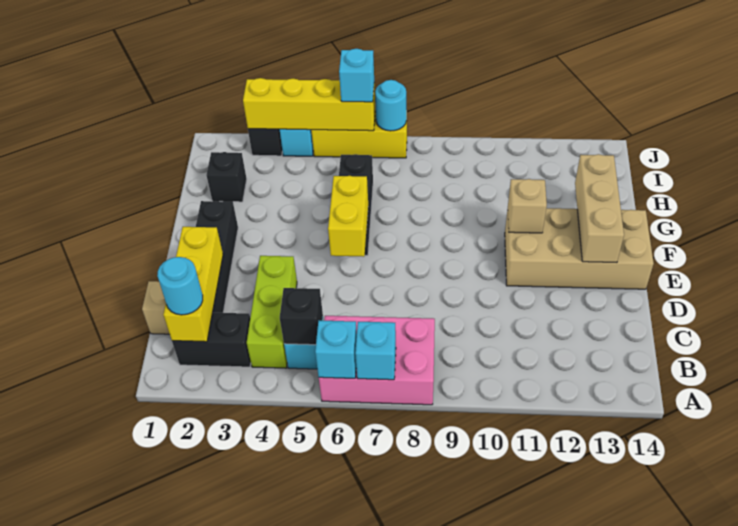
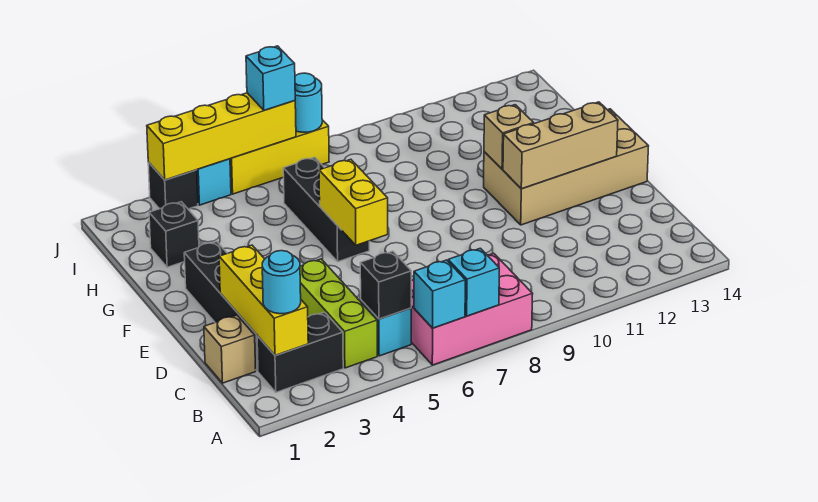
tan 1x3 brick [575,154,624,263] -> tan 1x3 brick turned to [503,102,618,189]

